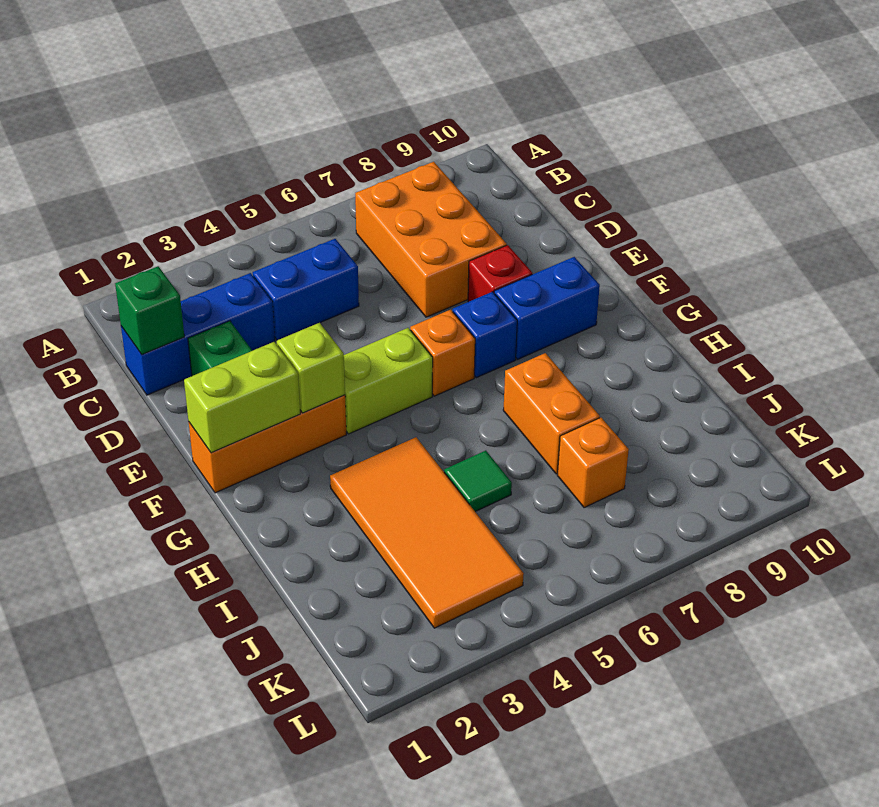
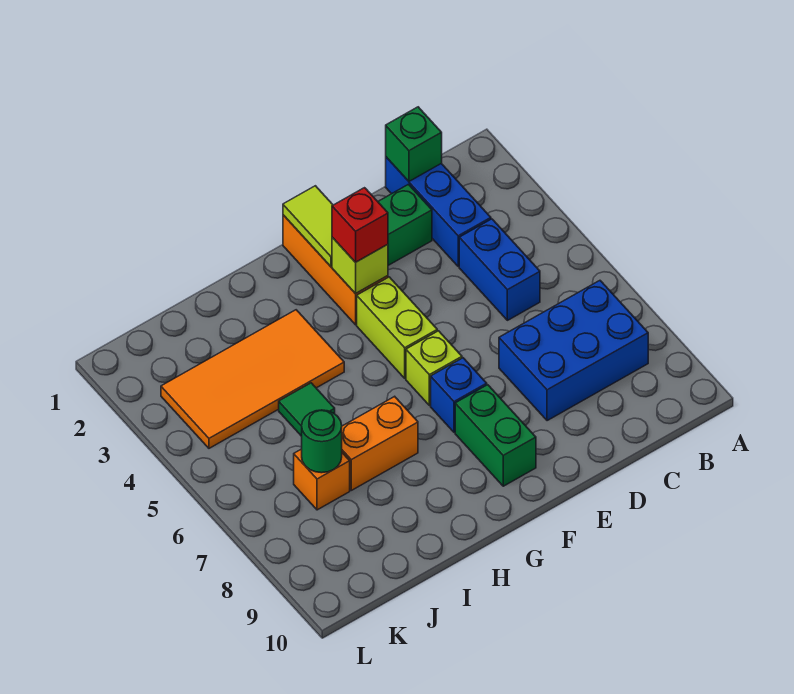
orange 2x3 brick [355,162,507,317] -> blue 2x3 brick [499,281,648,421]
red 1x1 brick [468,245,532,302] -> red 1x1 brick moved to [332,188,388,262]
lime 1x2 brick [184,342,300,453] -> lime 1x2 tile [283,186,333,266]
orange 1x1 brick [410,310,475,396] -> lime 1x1 brick [406,331,462,405]
blue 1x2 brick [494,257,600,359] -> green 1x2 brick [455,385,536,486]
none -> green 1x1 round brick [302,410,342,473]

